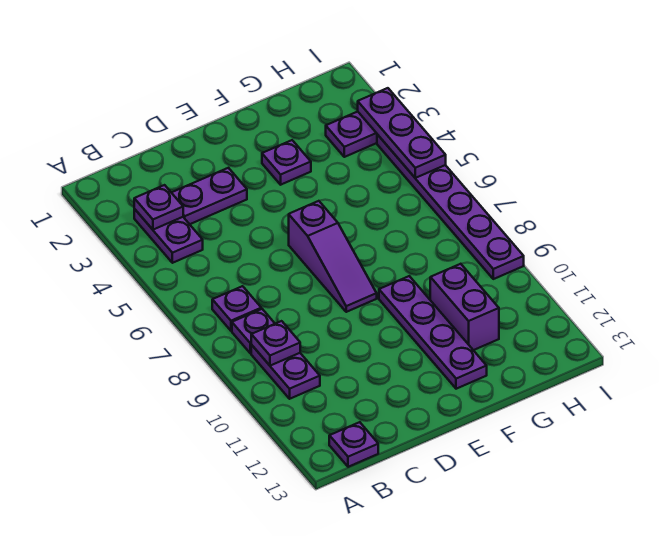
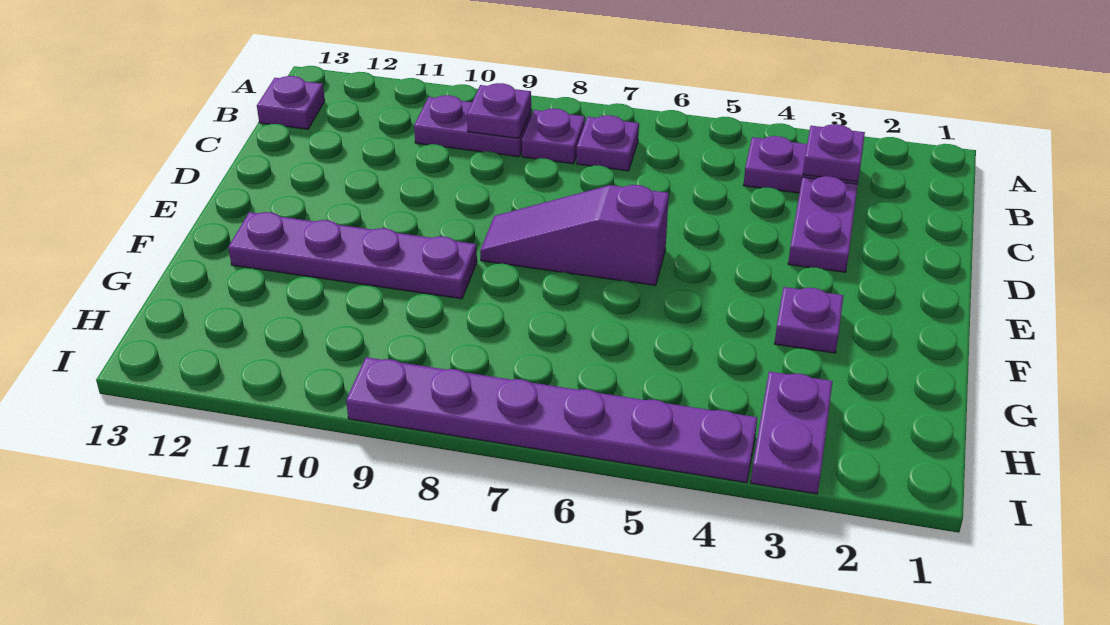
purple 1x2 brick [430,264,499,350] -> none
purple 1x3 plate [358,88,446,178] -> none

